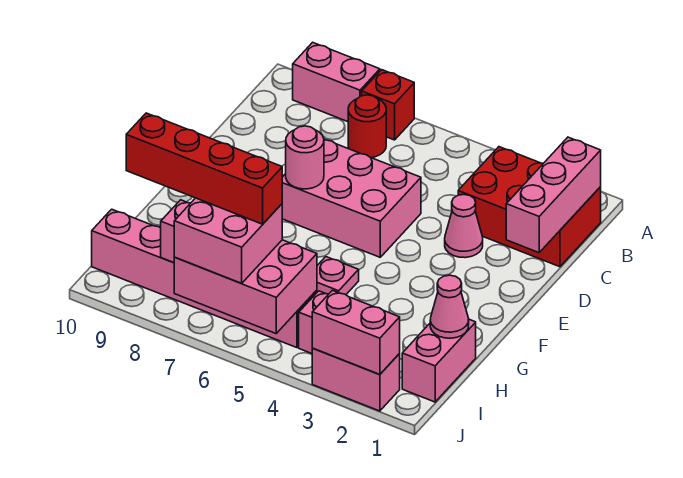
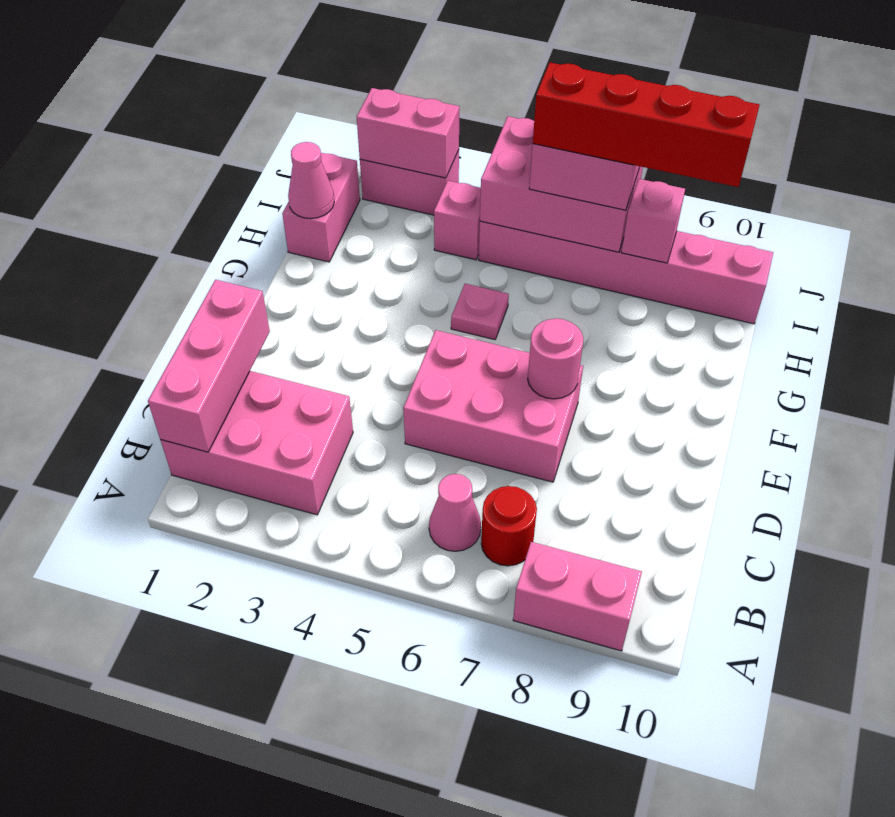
red 1x1 brick [362,70,414,140] -> none
red 2x3 brick [458,147,601,267] -> pink 2x3 brick [161,371,353,515]
pink 1x1 cone [445,195,483,258] -> pink 1x1 cone moved to [429,474,481,551]

